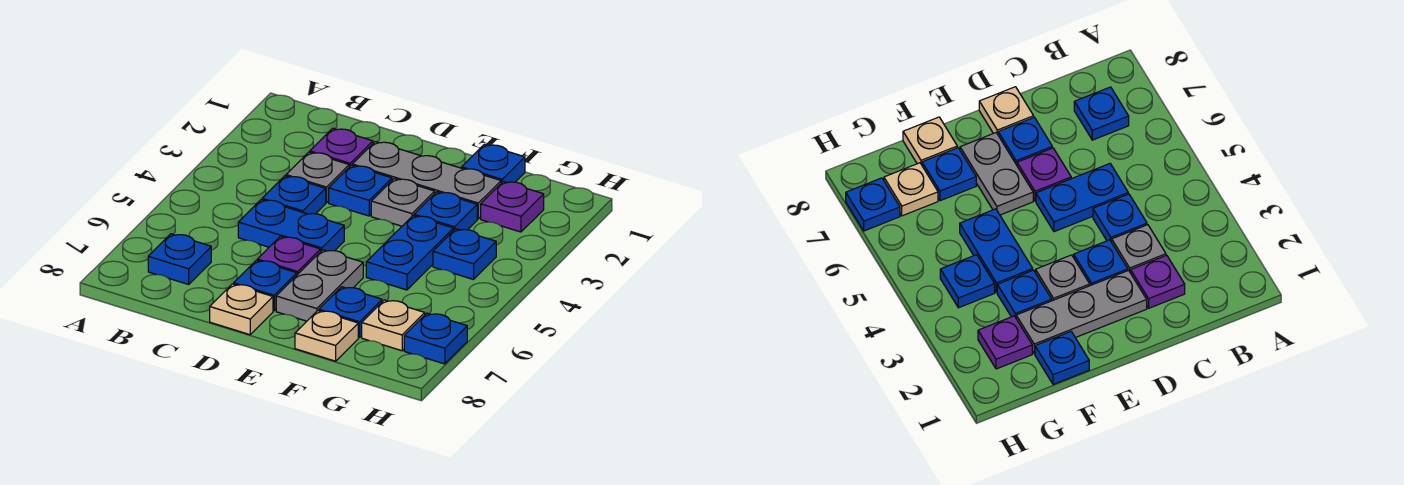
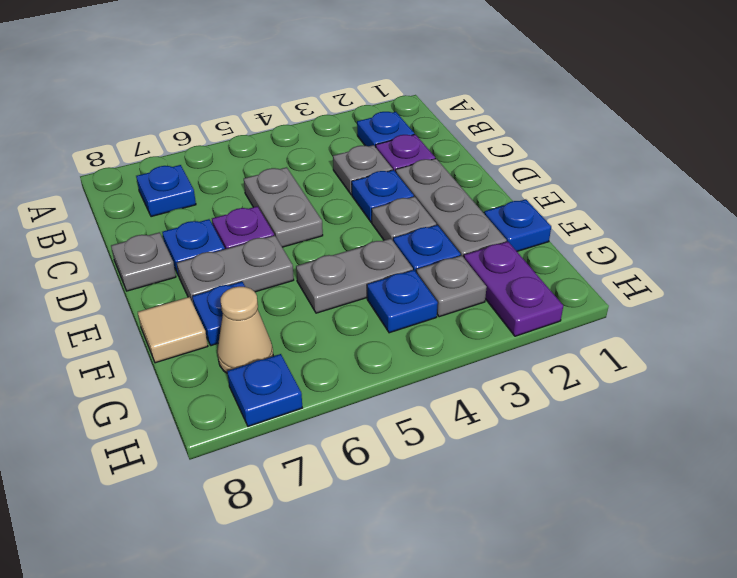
blue 1x1 plate [262,176,326,214] -> blue 1x1 plate moved to [357,112,414,147]
blue 1x2 plate [238,200,344,251] -> grey 1x2 plate [244,167,323,247]
tan 1x1 plate [210,284,273,335] -> grey 1x1 plate [111,232,176,291]
blue 1x2 plate [366,216,454,290] -> grey 1x2 plate [296,239,413,313]
tan 1x1 plate [295,311,358,361] -> tan 1x1 tile [138,297,208,363]
purple 1x1 plate [481,181,544,232] -> purple 1x2 plate [464,242,563,336]
none -> grey 1x1 plate [416,255,487,317]
tan 1x1 plate [362,300,425,351] -> tan 1x1 cone [217,286,273,373]

